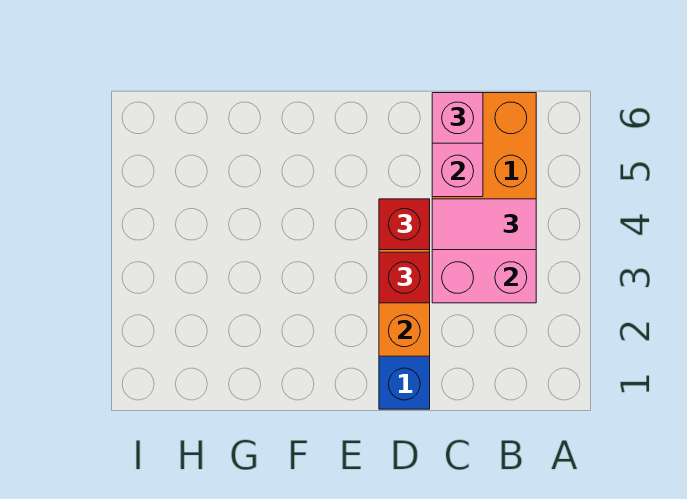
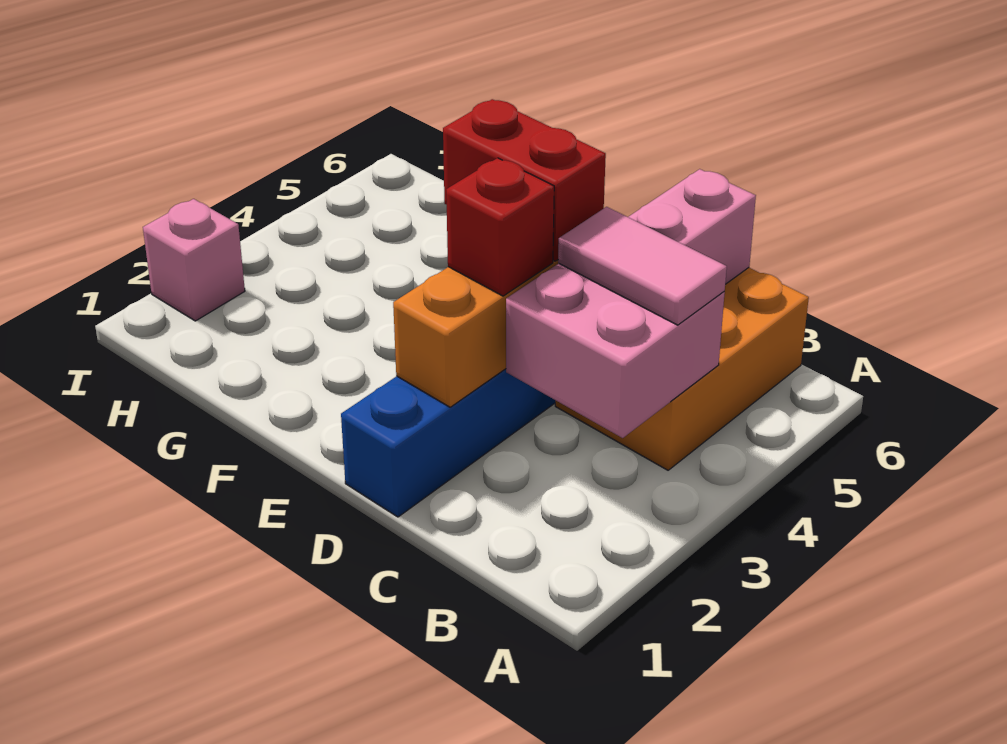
pink 1x1 brick [432,93,483,143] -> pink 1x1 brick moved to [143,199,245,321]
red 1x1 brick [379,199,430,250] -> red 1x2 brick [443,99,606,261]

